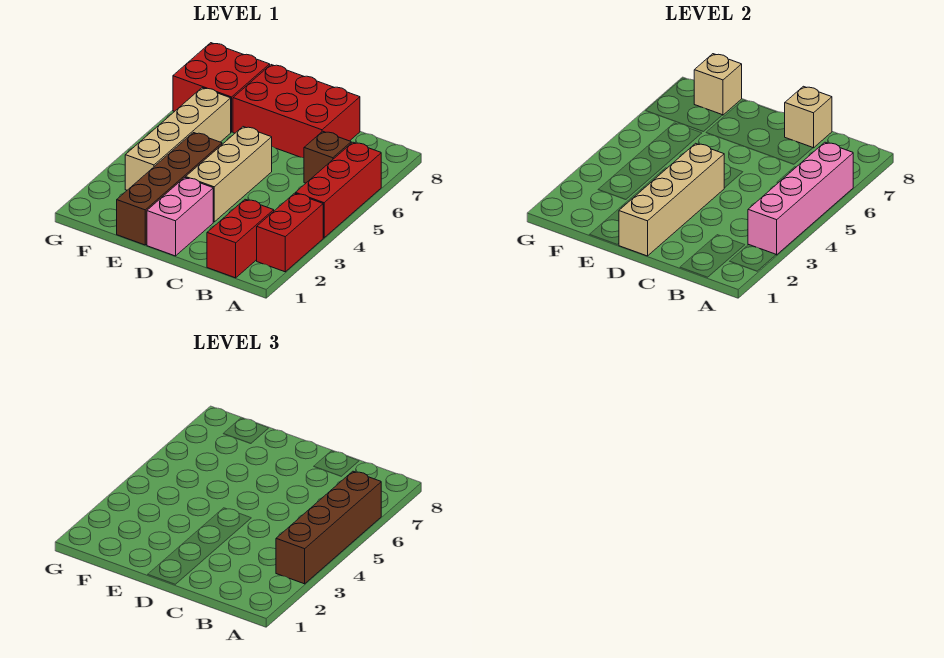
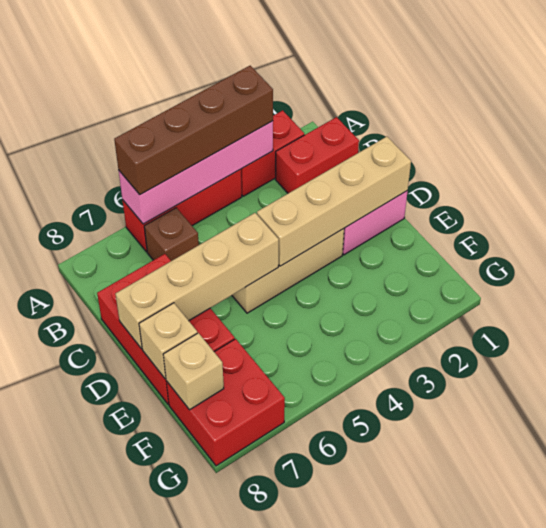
tan 1x1 brick [785,86,832,148] -> tan 1x1 brick moved to [139,303,197,379]
brown 1x4 brick [117,133,222,245] -> none
tan 1x4 brick [125,88,231,190] -> tan 1x4 brick moved to [115,213,279,349]

